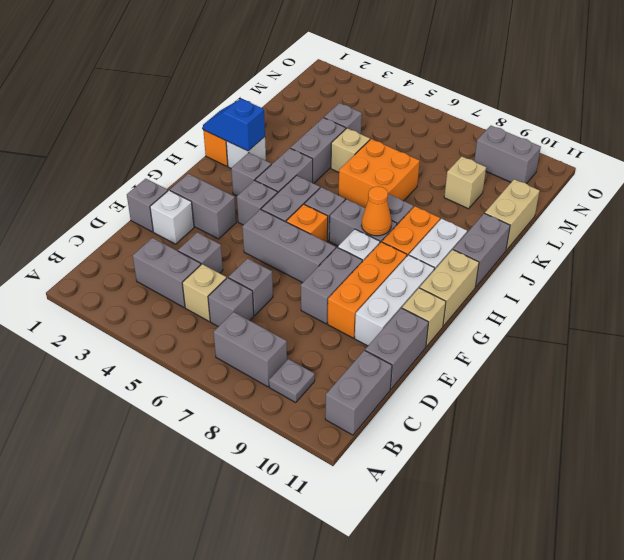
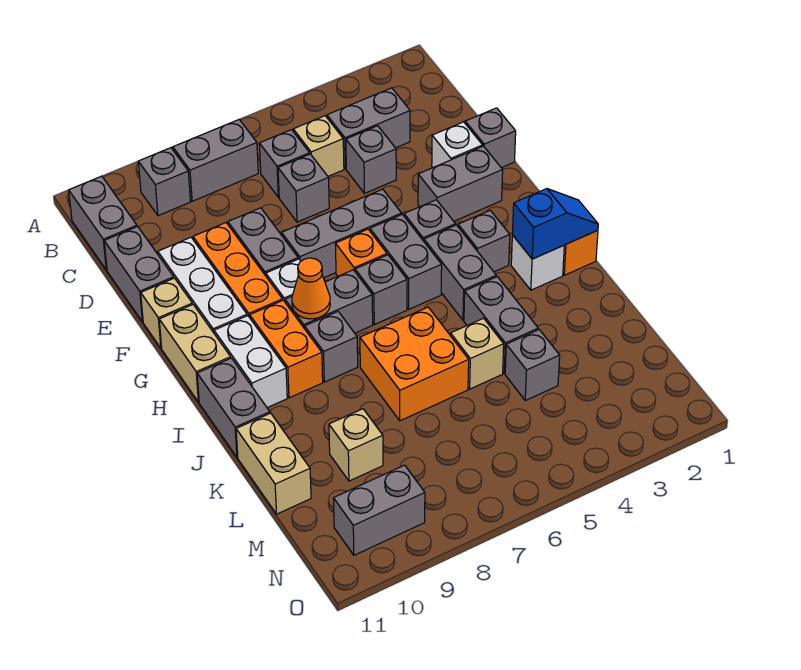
grey 1x1 plate [269,359,315,402] -> grey 1x1 brick [138,148,190,216]

